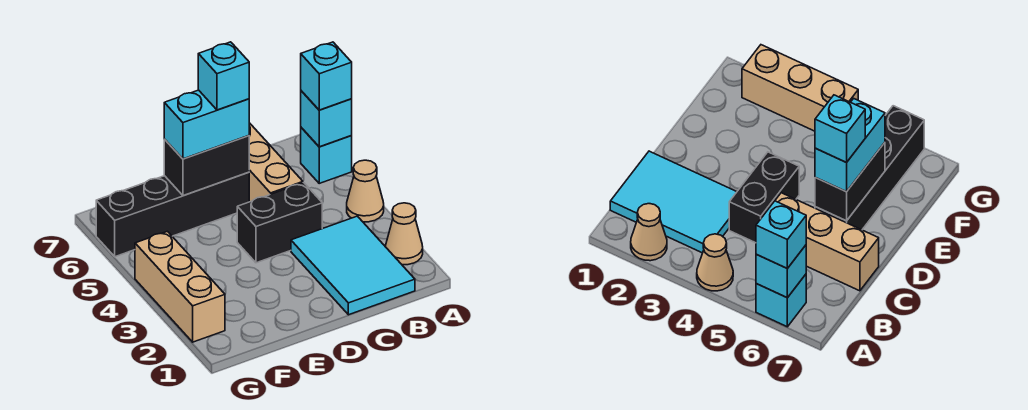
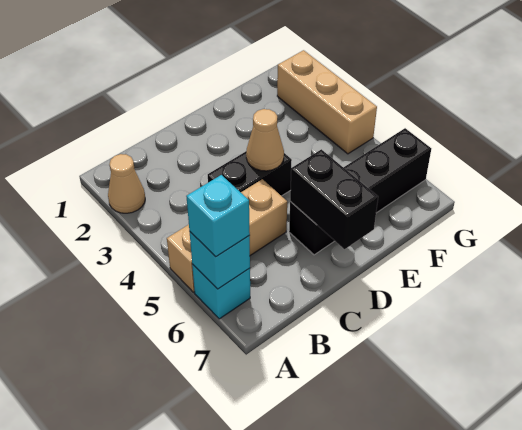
tan 1x1 cone [347,160,384,222] -> tan 1x1 cone moved to [246,109,284,171]
cyan 2x3 tile [291,216,415,315] -> none
tan 1x3 brick [249,123,303,202] -> tan 1x3 brick turned to [167,179,287,292]
black 1x2 brick [164,136,249,196] -> black 1x2 brick turned to [290,149,378,249]
cyan 1x2 brick [164,90,249,159] -> none
cyan 1x1 brick [198,42,249,110] -> none

